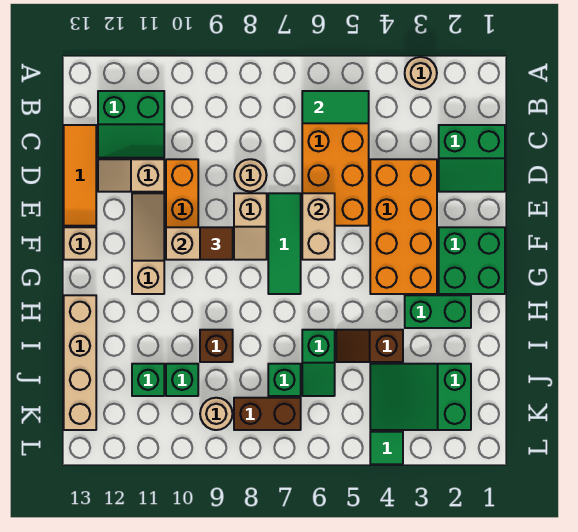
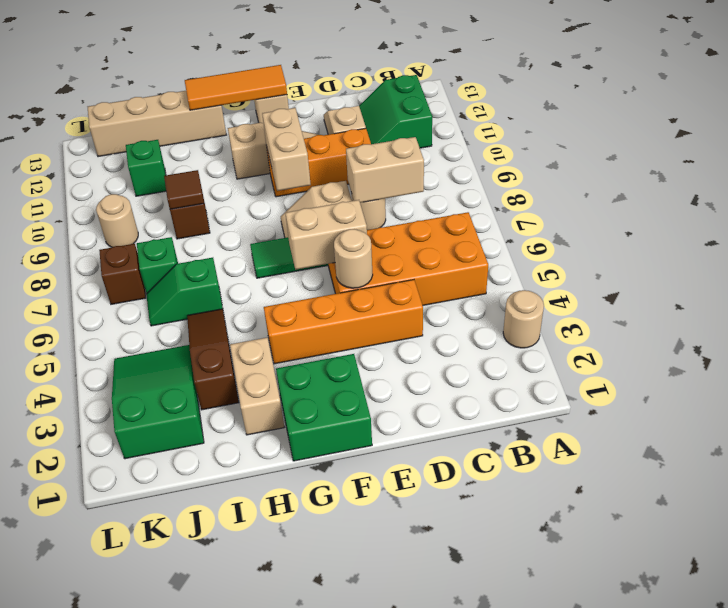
green 1x2 tile [302,91,369,123] -> none
green 2x2 slope [439,125,505,192] -> none
none -> tan 1x2 brick [346,137,424,203]
orange 1x3 tile [64,125,96,226] -> orange 1x3 tile moved to [185,65,287,110]
orange 2x4 brick [370,159,437,294] -> orange 1x4 brick [264,280,423,364]
none -> tan 1x1 round brick [334,229,373,288]
brown 1x1 tile [200,227,233,260] -> brown 1x1 tile moved to [164,170,204,209]
green 1x2 brick [405,295,471,328] -> tan 1x2 brick [230,338,284,435]
brown 1x2 slope [336,330,403,362] -> brown 1x3 slope [187,309,239,410]
green 1x1 brick [166,364,198,396] -> none
brown 1x2 brick [234,398,301,430] -> brown 1x1 brick [99,244,146,304]
green 1x1 tile [370,432,403,464] -> none

